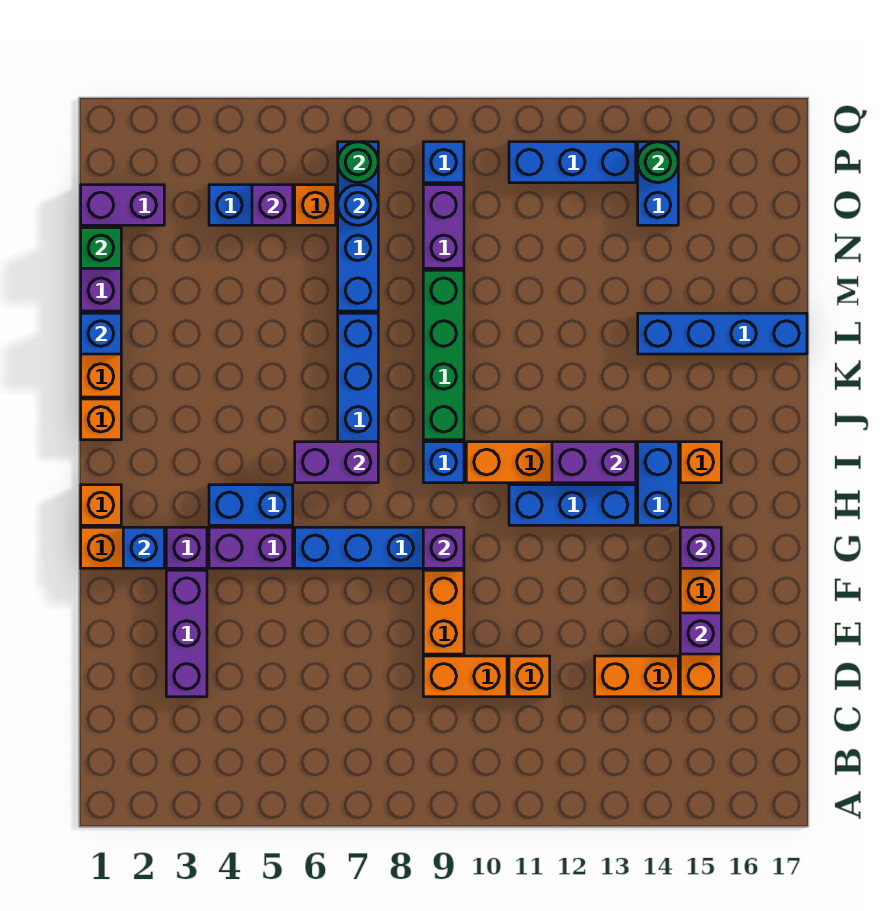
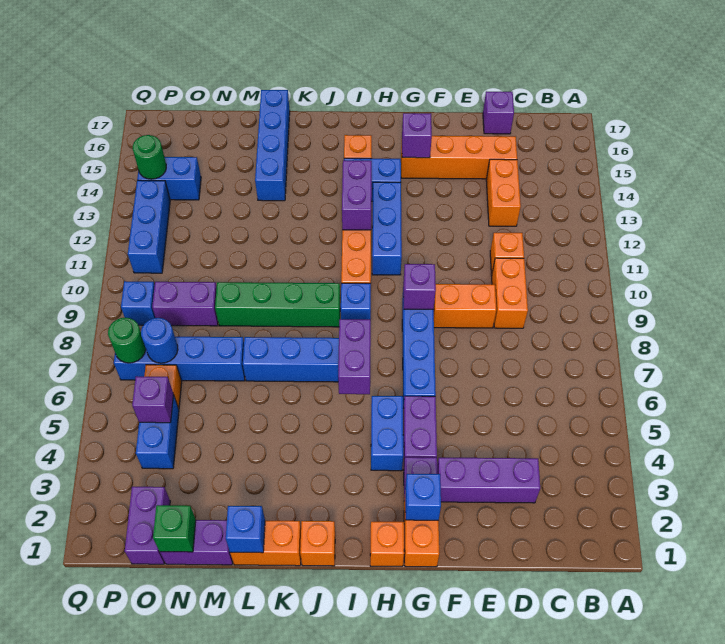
purple 1x1 brick [680,613,721,654] -> purple 1x1 brick moved to [483,91,514,134]

